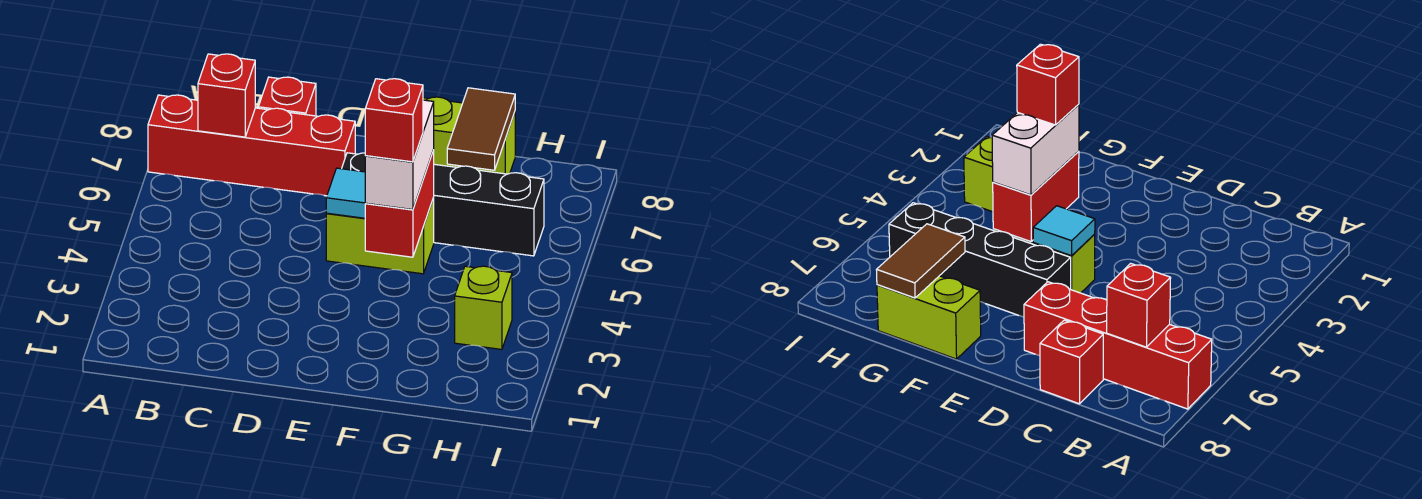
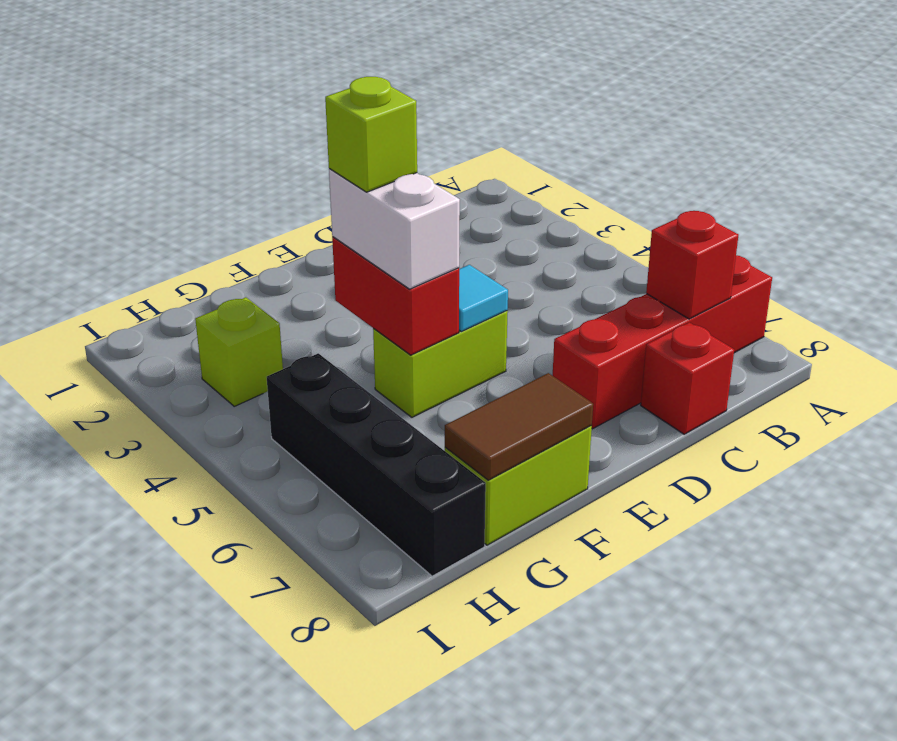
black 1x4 brick [342,153,544,256] -> black 1x4 brick turned to [267,353,486,576]
red 1x1 brick [365,79,423,162] -> lime 1x1 brick [325,77,417,192]
brown 1x2 tile [447,88,515,170] -> brown 1x2 tile turned to [445,373,593,480]

